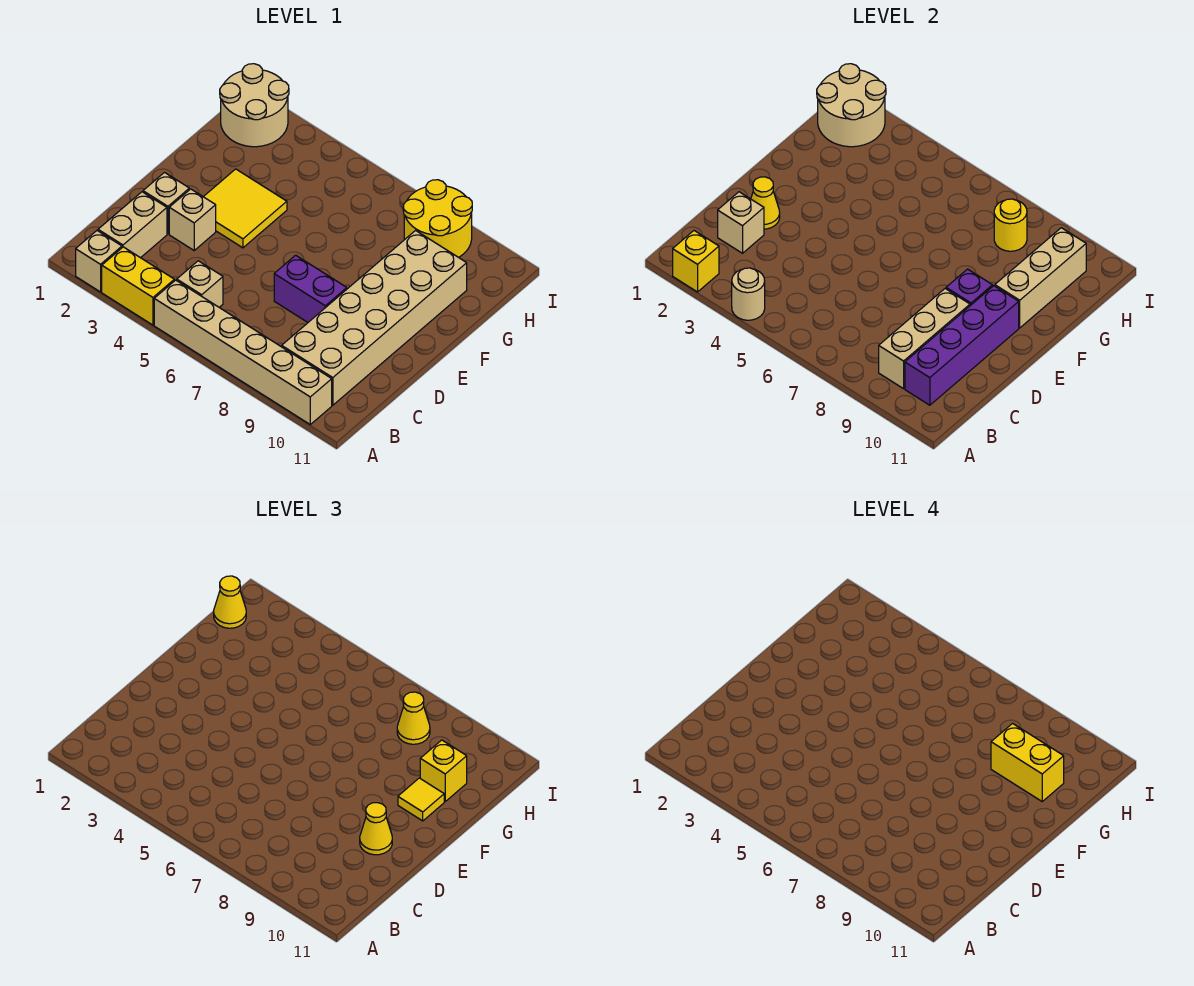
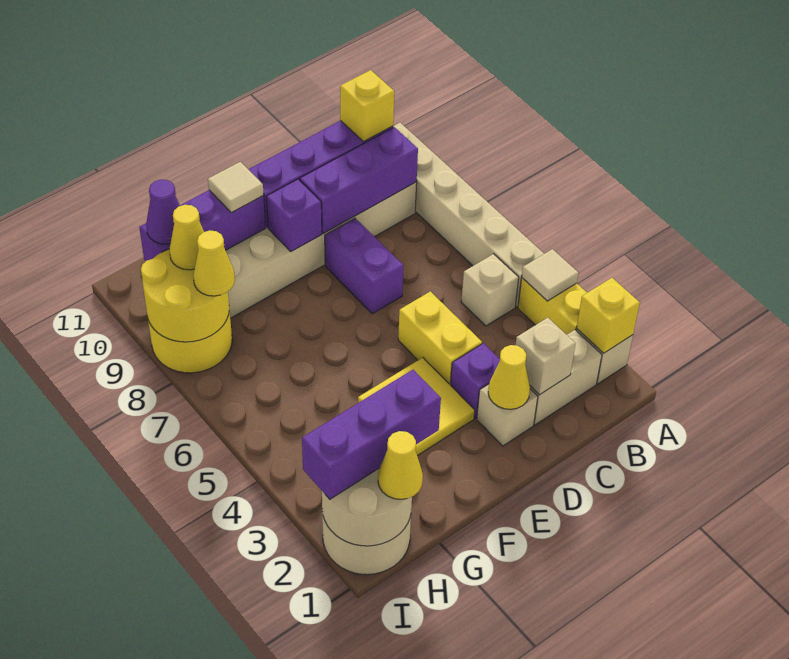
tan 1x1 round brick [732,268,765,320] -> tan 1x1 tile [522,249,578,301]
tan 1x3 brick [879,289,970,389] -> purple 1x3 brick [300,127,418,233]
tan 1x1 brick [169,189,216,250] -> purple 1x1 brick [451,343,500,418]
yellow 1x1 cone [360,803,392,855] -> yellow 1x1 cone moved to [169,205,204,270]
tan 1x3 brick [995,228,1086,328] -> purple 1x3 brick [139,190,266,261]
yellow 1x1 tile [398,778,444,821] -> tan 1x1 tile [208,162,264,213]
none -> purple 1x3 brick [302,370,441,499]
yellow 1x2 brick [991,724,1064,801] -> yellow 1x2 brick moved to [398,291,482,385]
yellow 1x1 brick [420,740,467,801] -> yellow 1x1 brick moved to [340,70,394,142]
yellow 1x1 round brick [994,199,1027,251] -> yellow 2x2 round brick [141,249,229,342]
none -> purple 1x1 cone [146,180,180,244]

